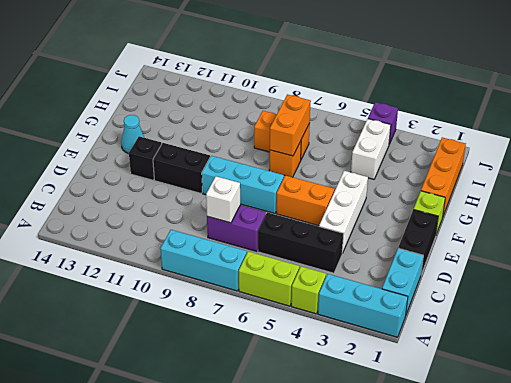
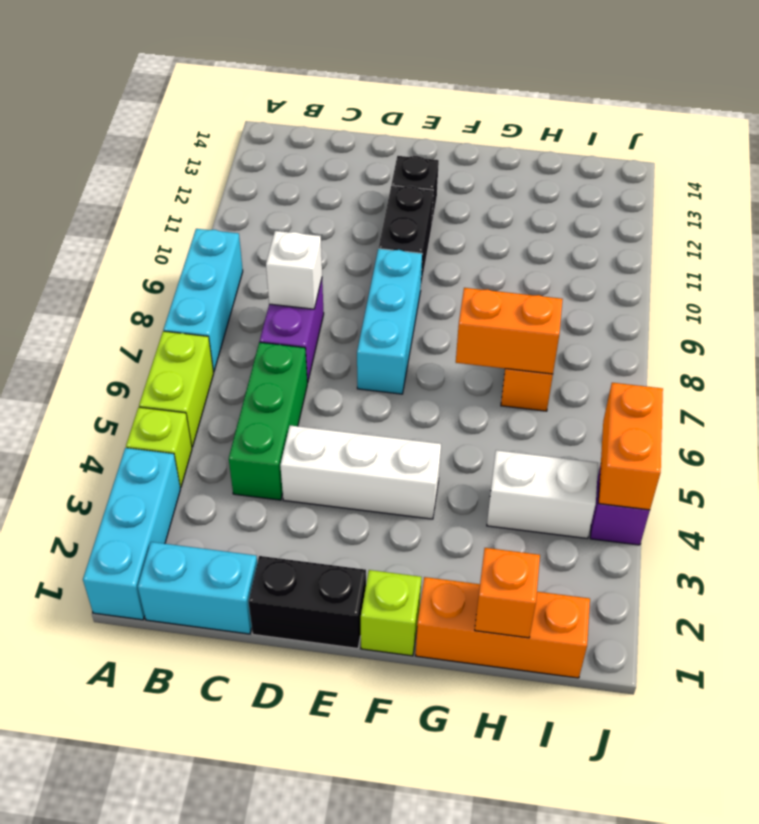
black 1x3 brick [258,212,344,273] -> green 1x3 brick [229,342,307,500]
orange 1x2 brick [276,175,334,226] -> orange 1x2 brick moved to [598,383,663,510]
cyan 1x1 cone [121,115,144,153] -> none
orange 1x1 brick [269,141,301,177] -> orange 1x1 brick moved to [475,548,540,638]

